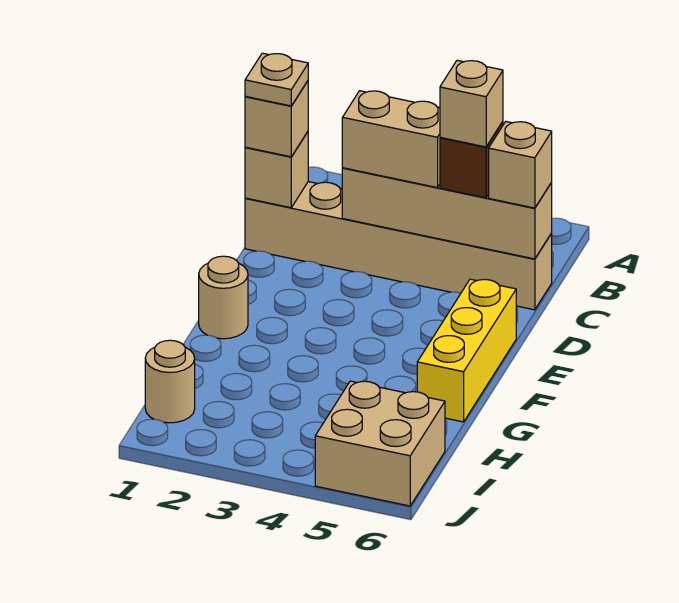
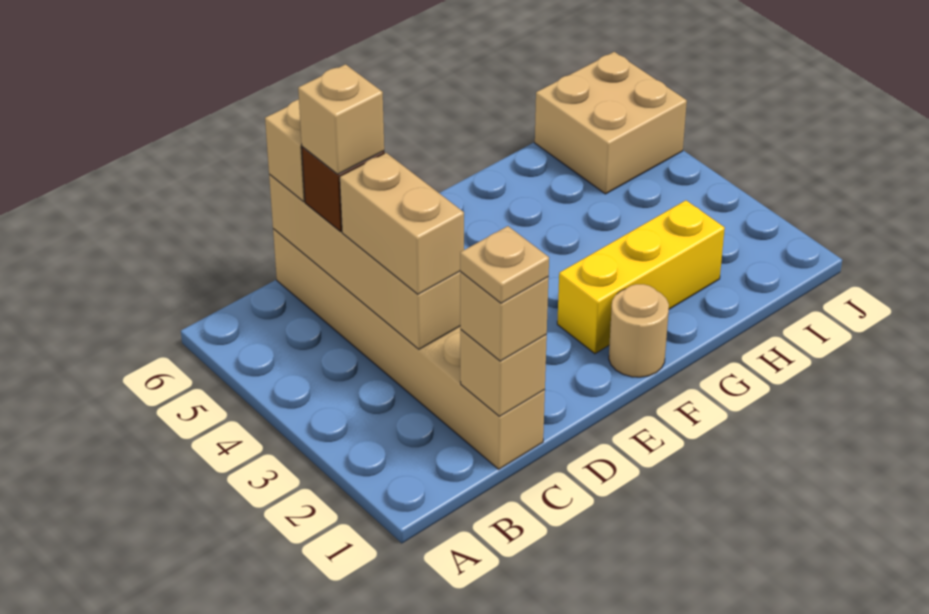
yellow 1x3 brick [417,279,516,422] -> yellow 1x3 brick moved to [557,200,725,354]
tan 1x1 round brick [145,340,195,423] -> none

